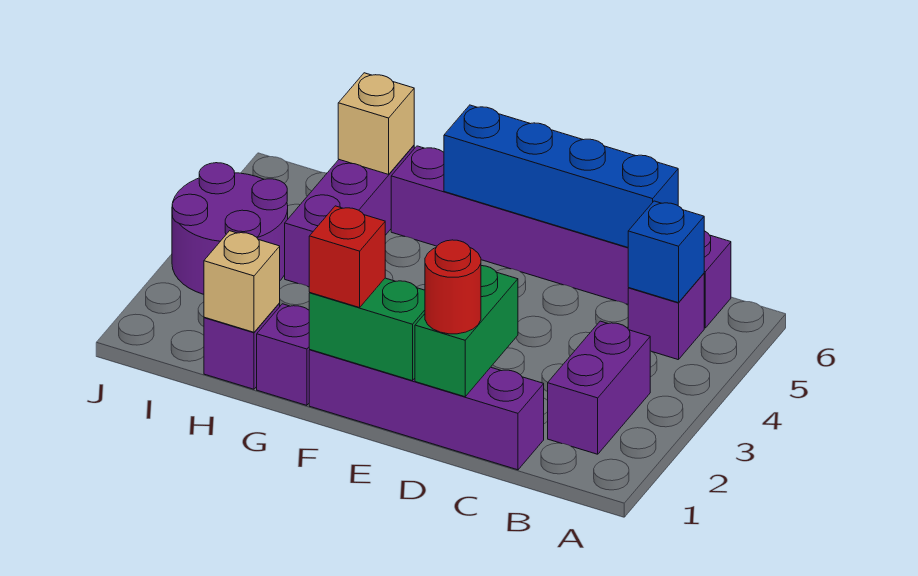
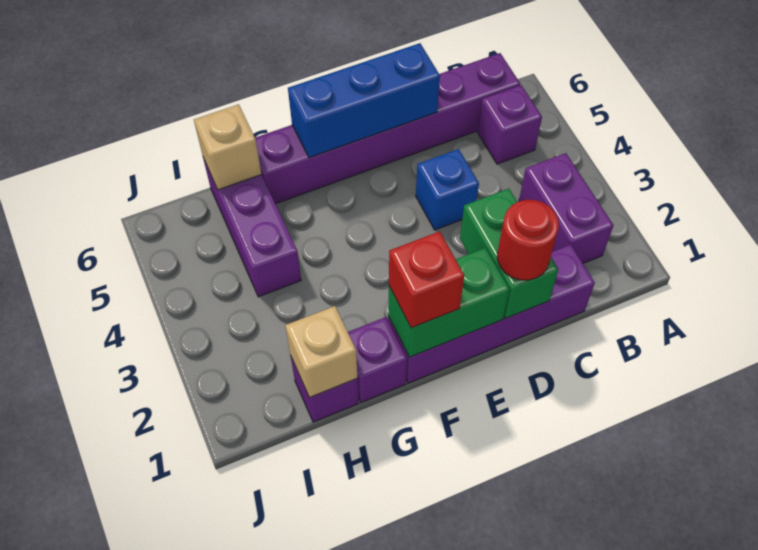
blue 1x1 brick [628,201,704,303] -> blue 1x1 brick moved to [416,149,479,230]
blue 1x4 brick [444,105,678,247] -> blue 1x3 brick [288,43,440,158]
purple 2x2 round brick [172,163,288,294] -> none

